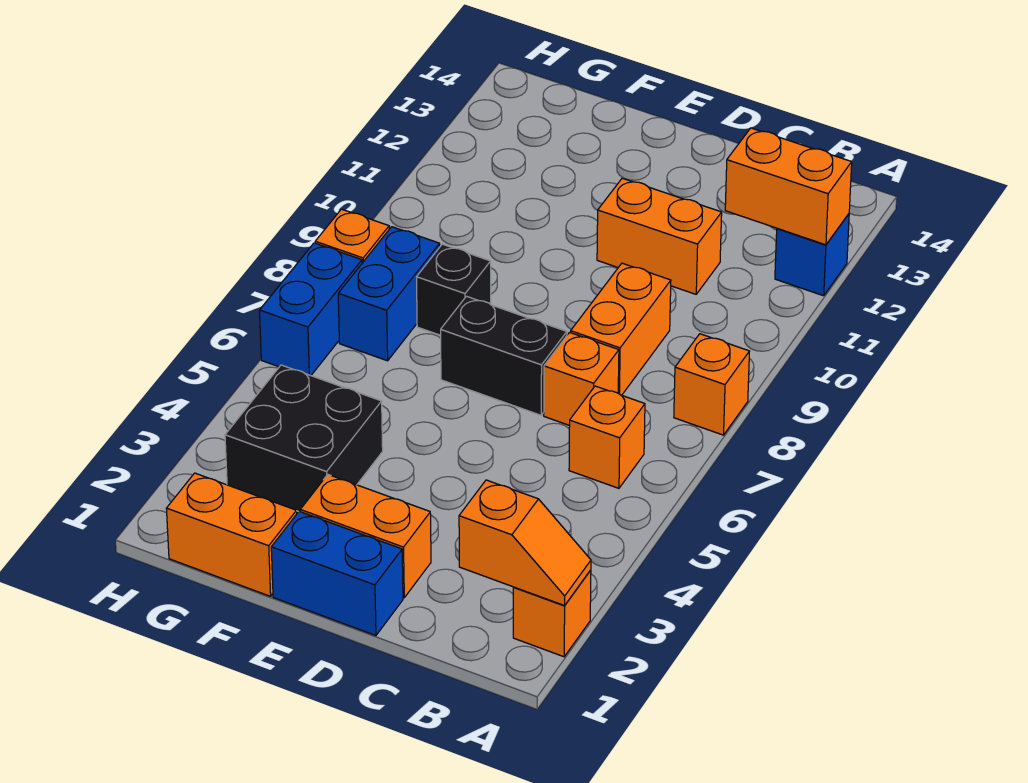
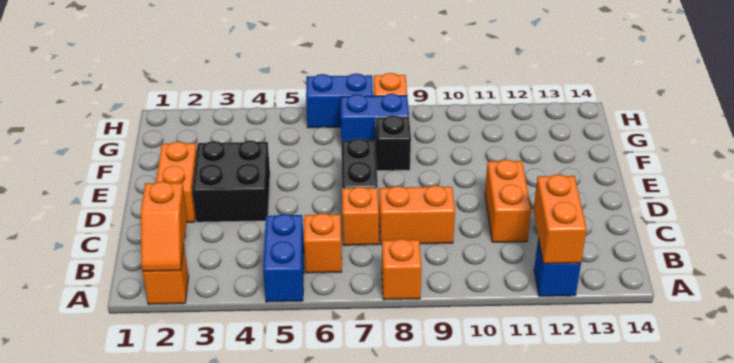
blue 1x2 brick [271,511,403,636] -> blue 1x2 brick moved to [263,214,304,302]
orange 1x2 brick [166,473,297,596] -> none
black 2x2 brick [225,365,383,512] -> black 2x2 brick moved to [192,140,270,222]

